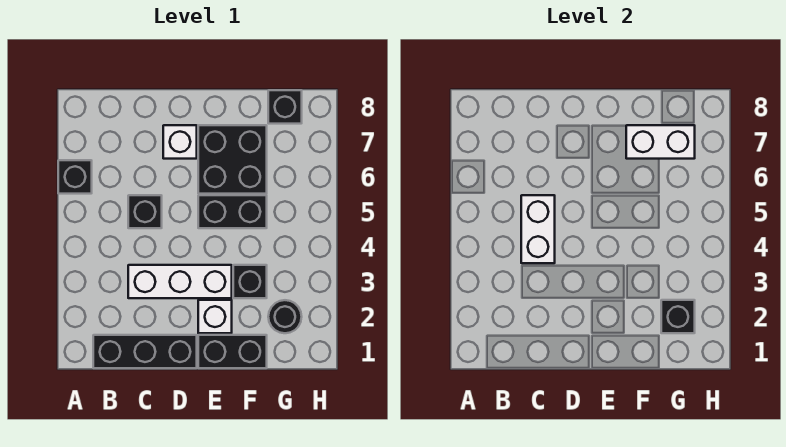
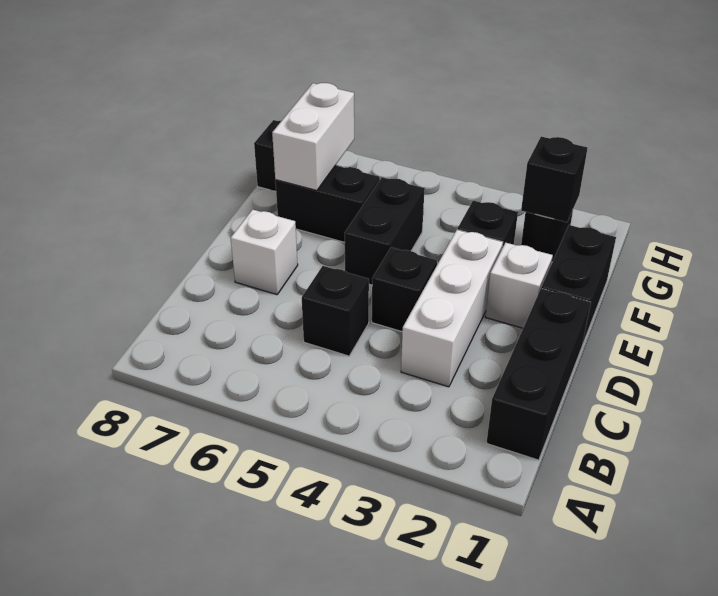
black 1x1 brick [58,160,92,194] -> black 1x1 brick moved to [372,247,437,332]
white 1x2 brick [521,195,555,263] -> none
black 2x2 brick [198,125,267,194] -> black 1x2 brick [275,165,380,242]

